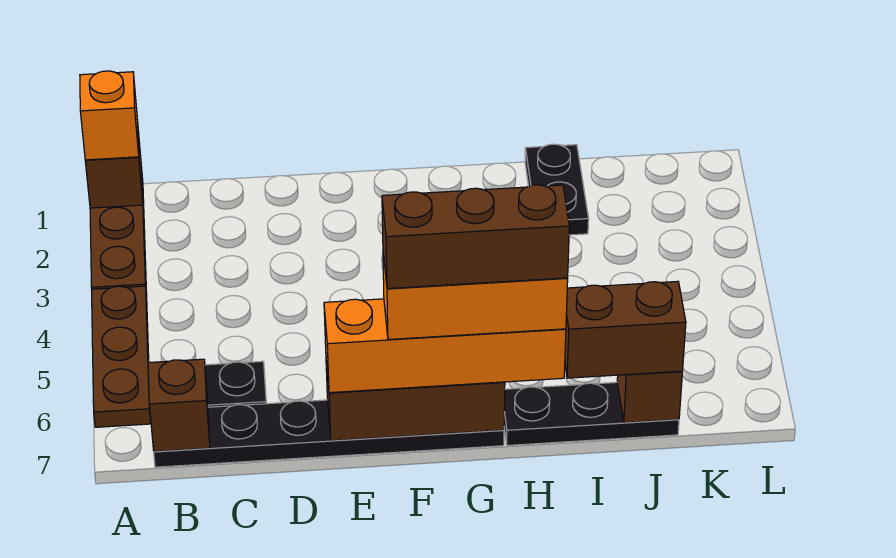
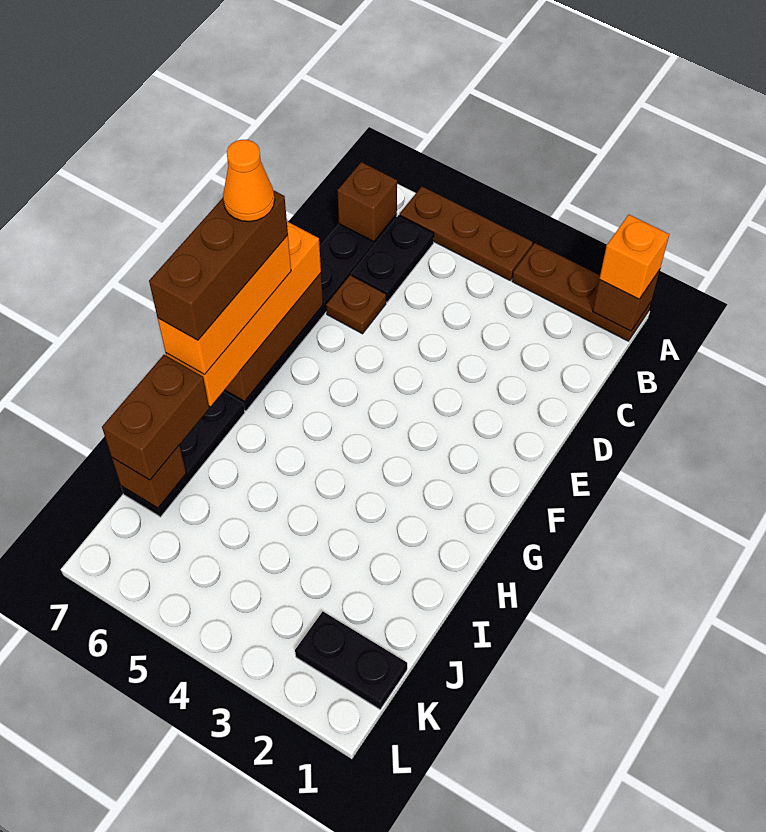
none -> brown 1x1 plate [326,275,386,334]
none -> orange 1x1 cone [223,140,275,221]
black 1x2 plate [525,144,589,235] -> black 1x2 plate moved to [295,612,407,709]

